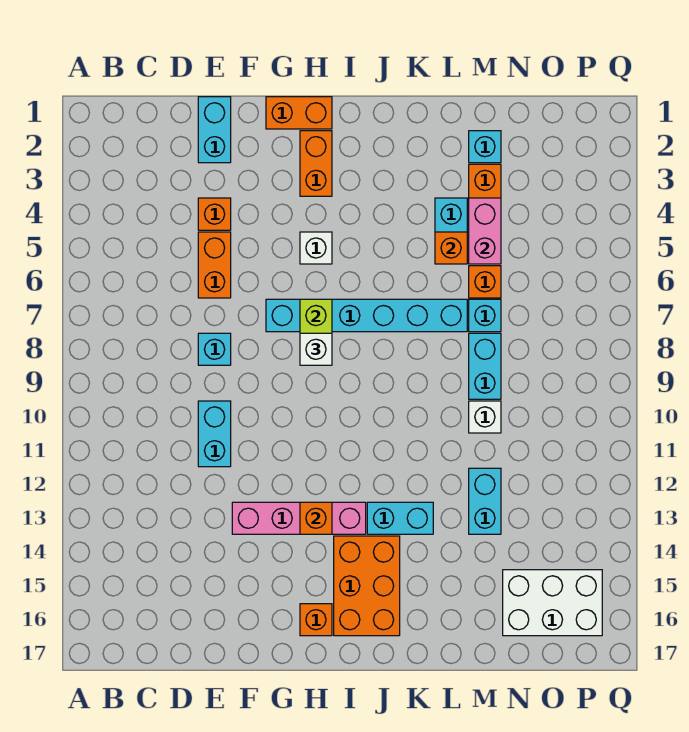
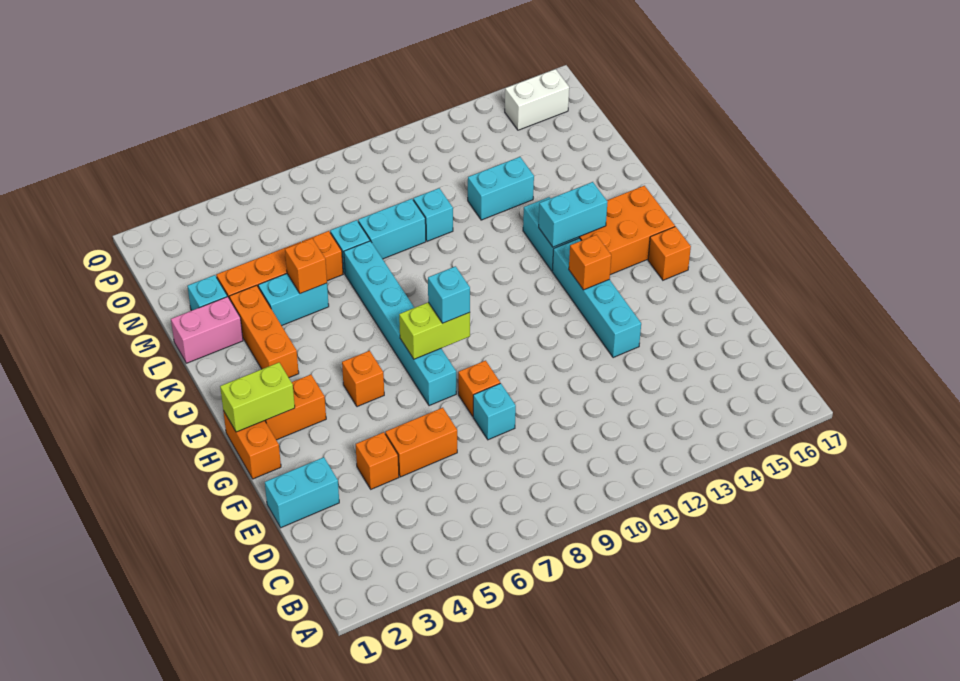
cyan 1x2 brick [198,401,231,467] -> cyan 1x2 brick moved to [539,182,607,247]
none -> orange 1x1 brick [458,361,500,416]
pink 1x4 brick [232,502,366,534] -> cyan 1x4 brick [552,238,641,358]
none -> lime 1x2 brick [220,363,295,432]
white 1x1 brick [300,232,332,264] -> orange 1x1 brick [342,351,384,407]
white 1x1 brick [300,333,332,365] -> cyan 1x1 brick [428,266,470,323]
none -> orange 1x3 brick [229,285,299,378]
pink 1x2 brick [469,198,501,264] -> pink 1x2 brick moved to [171,297,243,363]
white 1x1 brick [469,401,501,433] -> cyan 1x1 brick [413,188,453,241]
white 2x3 brick [503,570,602,636] -> white 1x2 brick [505,69,569,130]

